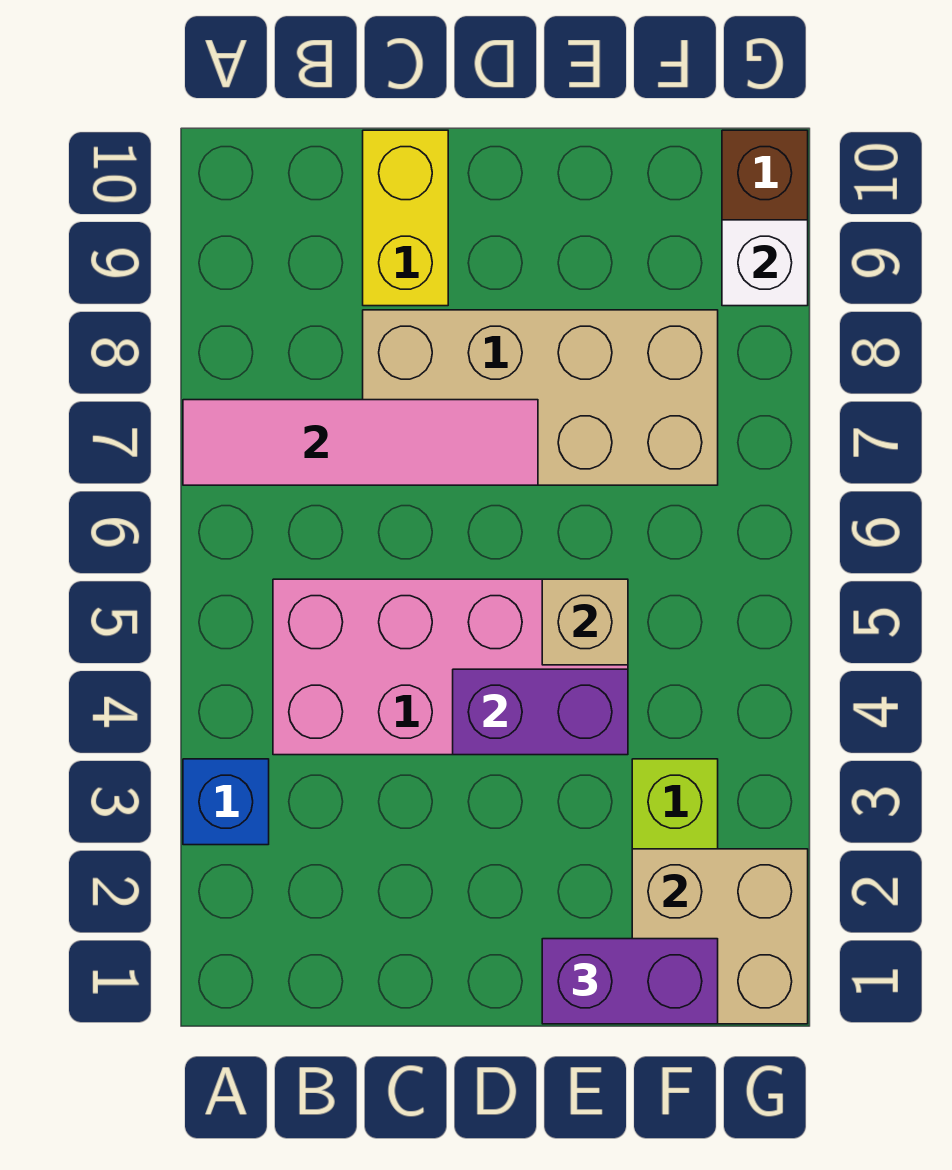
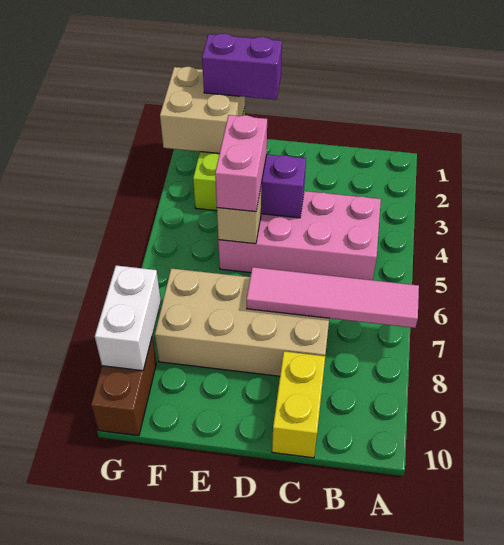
blue 1x1 brick [183,759,269,845] -> none
none -> pink 1x2 brick [215,115,267,212]
white 1x1 brick [722,220,808,306] -> white 1x2 brick [95,266,161,371]

